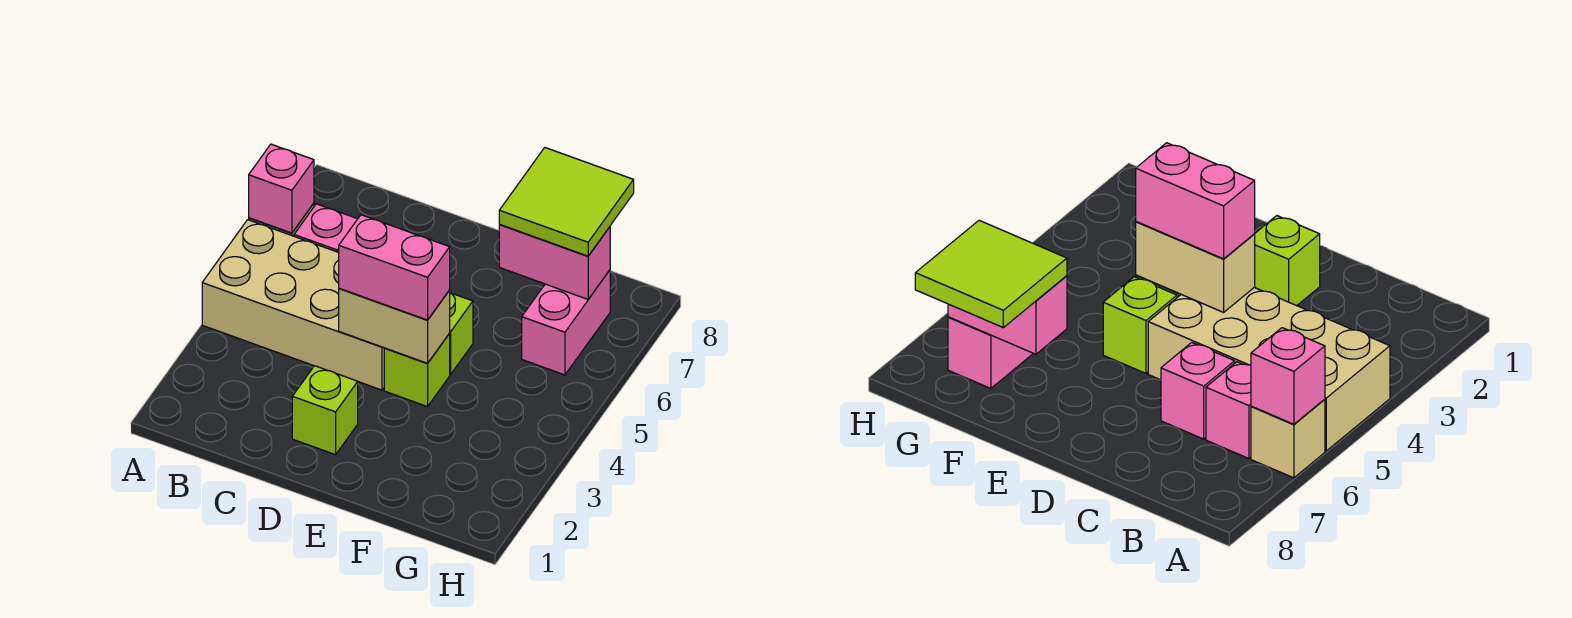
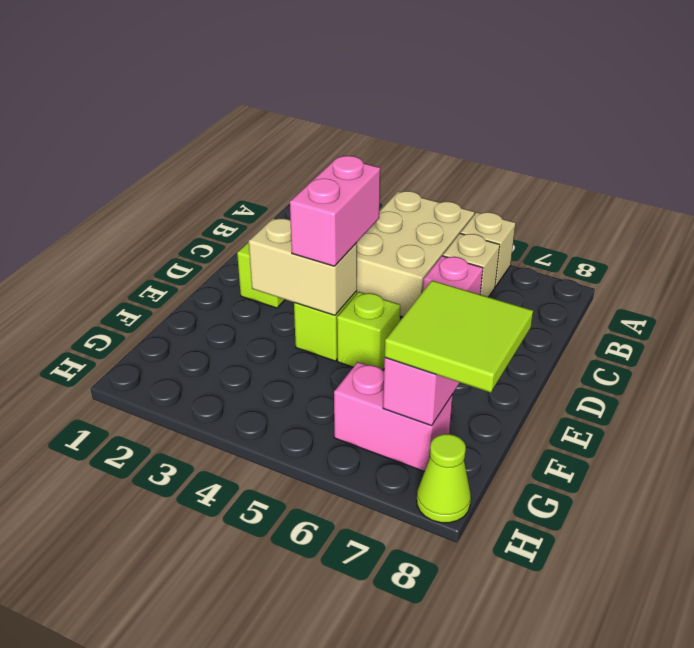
tan 2x4 brick [202,220,384,390] -> tan 2x3 brick [357,191,475,317]
pink 1x1 brick [249,144,314,233] -> none
pink 1x1 brick [294,204,357,252] -> tan 1x1 brick [443,233,500,297]
tan 1x2 brick [339,288,450,363] -> tan 1x2 brick turned to [249,218,357,315]
none -> lime 1x1 cone [417,434,471,523]

